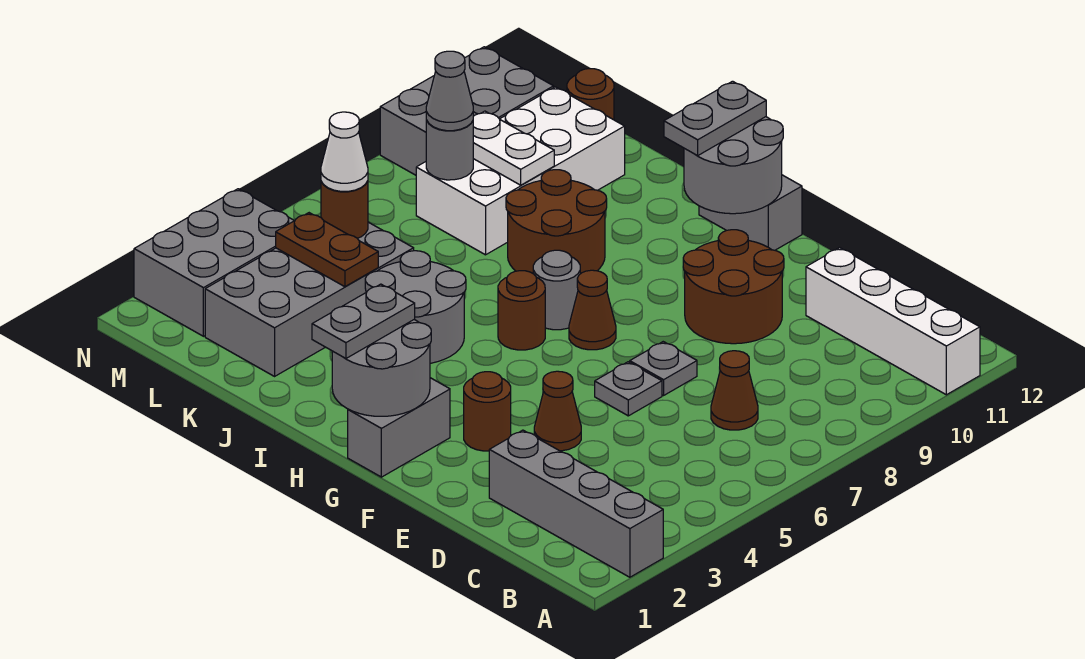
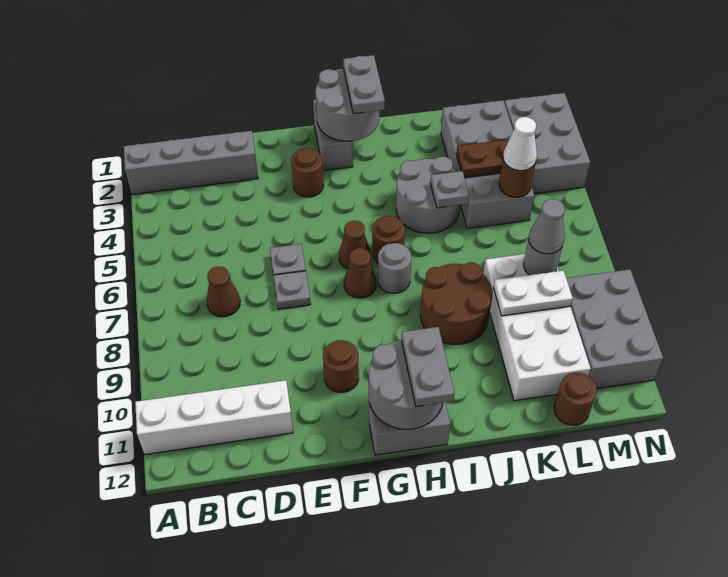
brown 1x1 cone [534,371,581,451] -> brown 1x1 cone moved to [339,221,371,269]
brown 2x2 round brick [683,230,784,344] -> brown 1x1 round brick [323,340,359,392]
none -> grey 1x1 plate [430,171,469,208]

